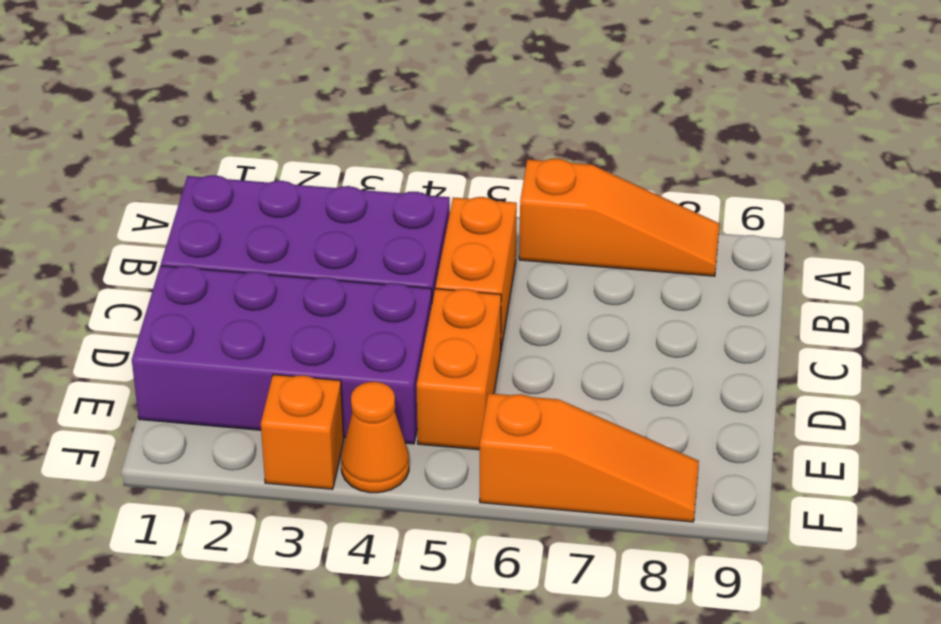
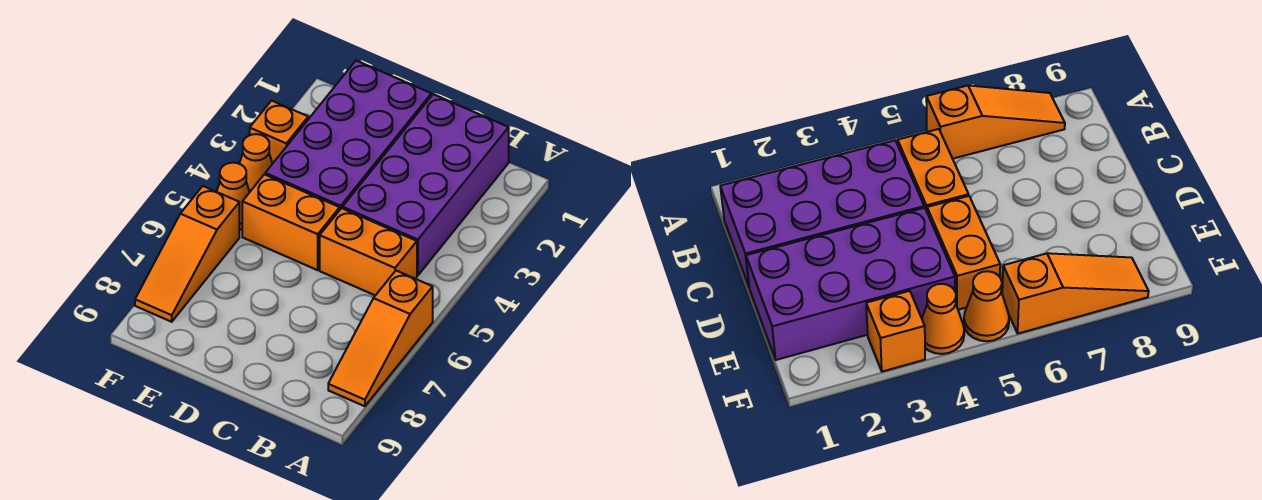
none -> orange 1x1 cone [217,163,250,230]

